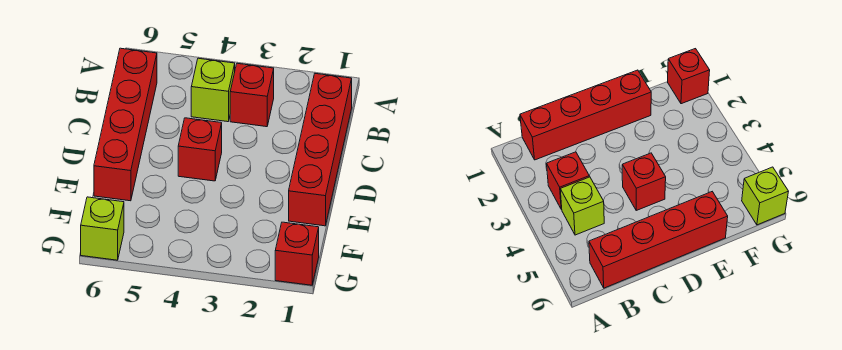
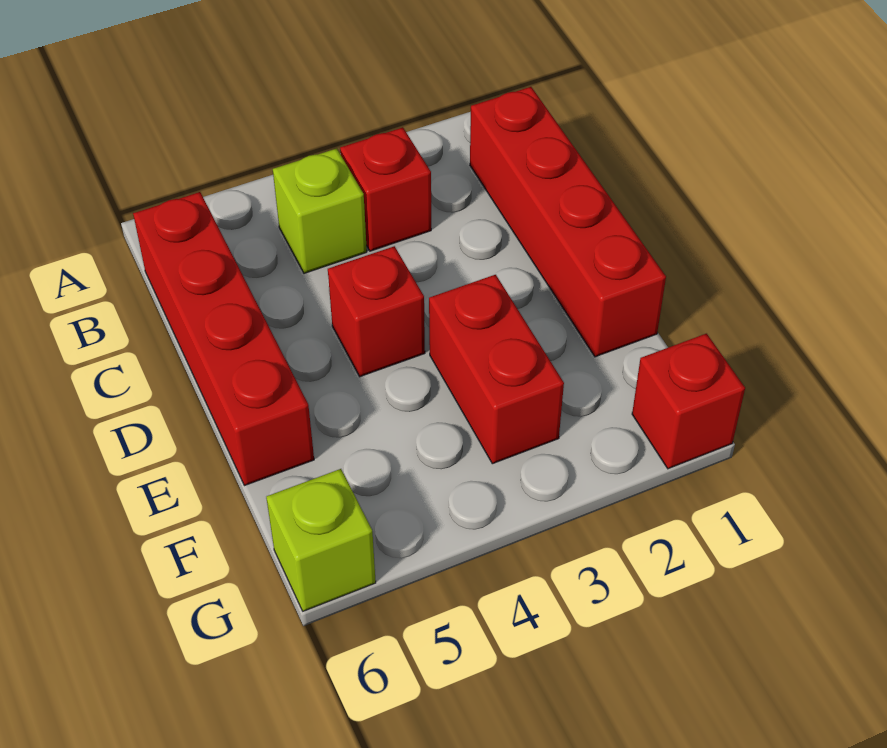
none -> red 1x2 brick [429,275,564,464]

